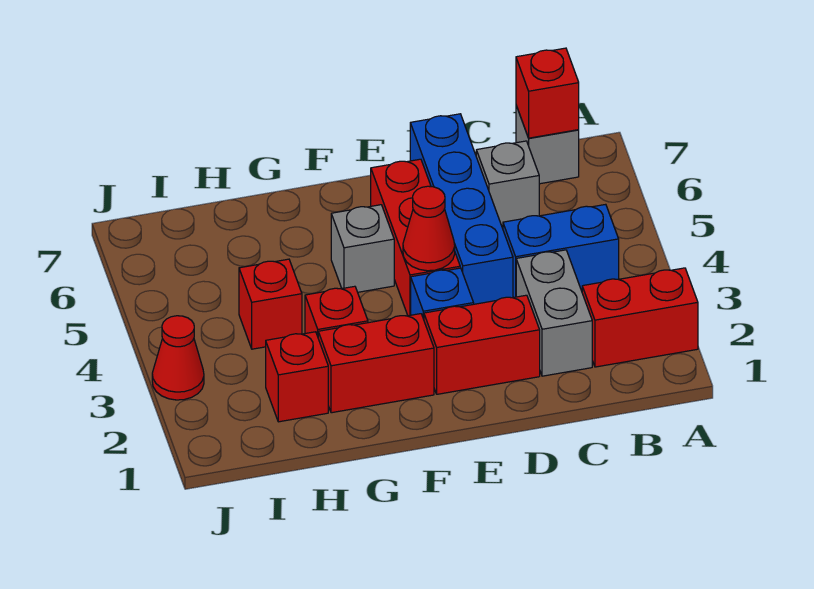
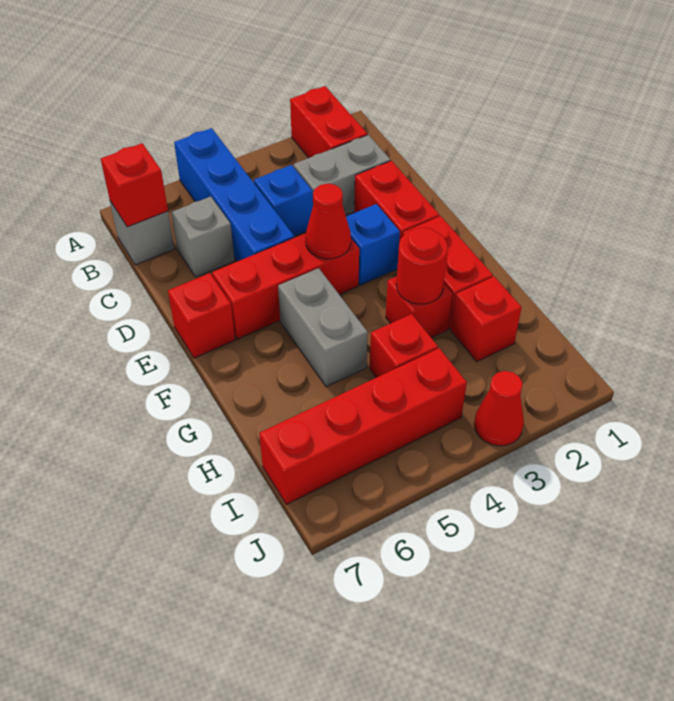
blue 1x2 brick [503,204,619,297] -> blue 1x1 brick [254,165,313,237]
blue 1x4 brick [410,114,513,304] -> blue 1x4 brick turned to [174,128,294,261]
none -> red 1x1 brick [168,273,235,358]
grey 1x1 brick [331,205,394,292] -> grey 1x2 brick [278,268,368,387]
none -> red 1x1 round brick [396,227,448,304]
none -> red 1x4 brick [259,348,467,504]

